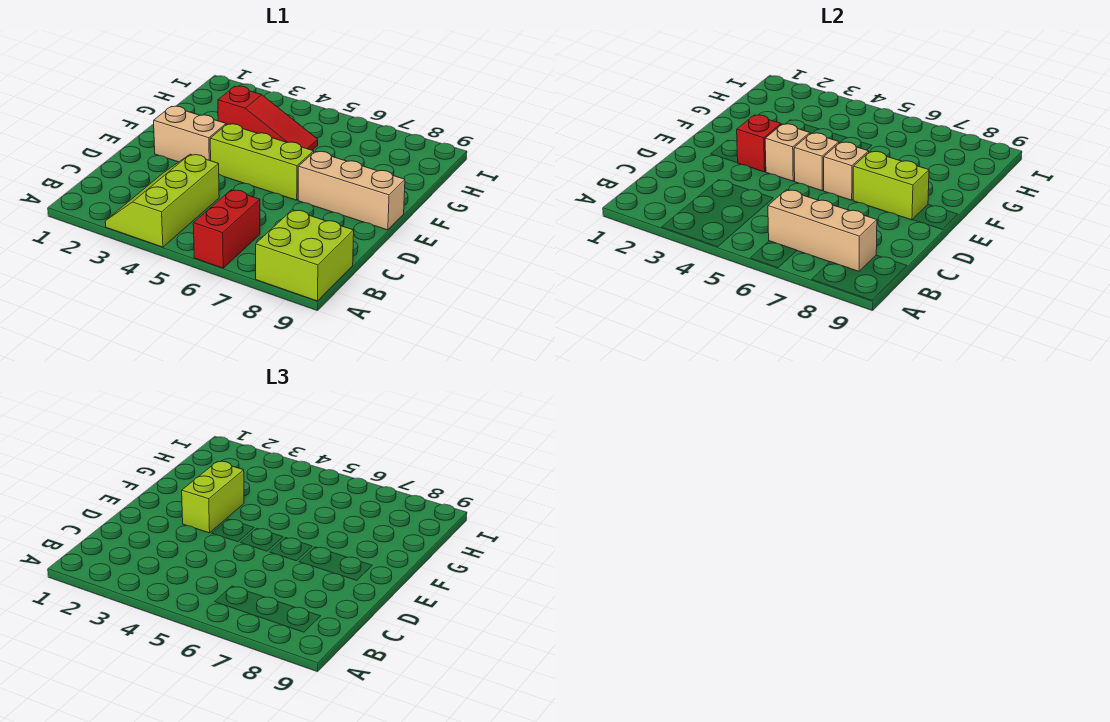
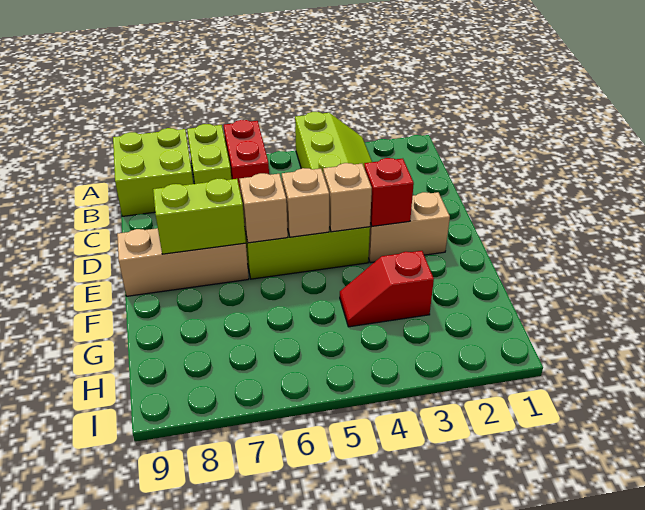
tan 1x3 brick [768,190,877,271] -> none
lime 1x2 brick [182,461,244,533] -> lime 1x2 brick moved to [187,124,231,184]
red 1x3 slope [218,86,318,150] -> red 1x2 slope [340,251,434,327]

